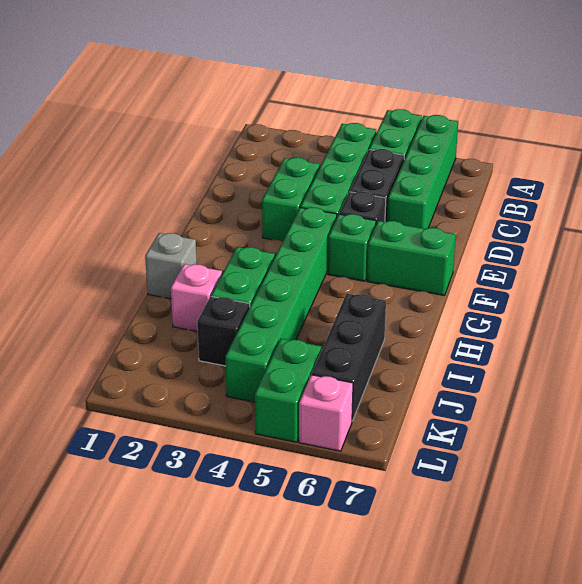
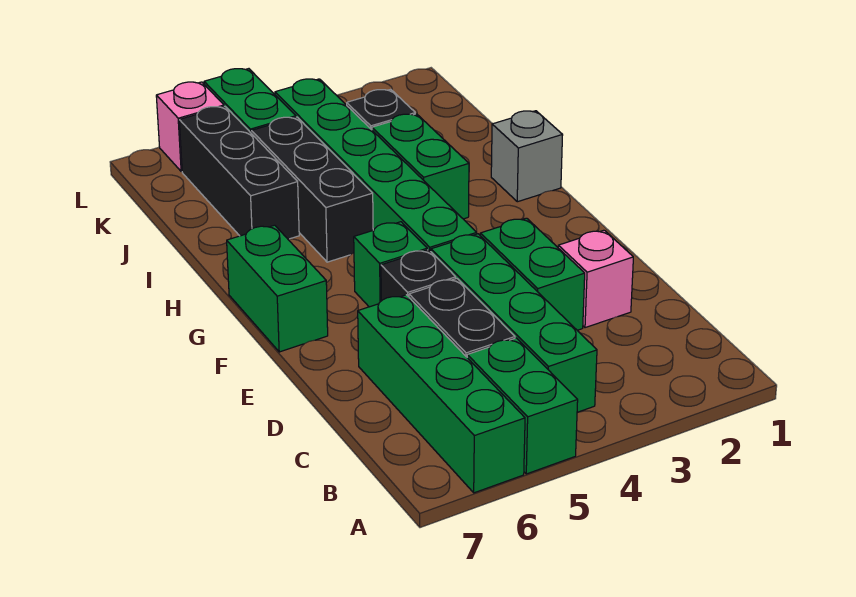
green 1x2 brick [367,221,456,296] -> green 1x2 brick turned to [227,225,328,352]
none -> black 1x3 brick [251,117,373,262]
pink 1x1 brick [171,264,222,332] -> pink 1x1 brick moved to [558,230,633,328]

